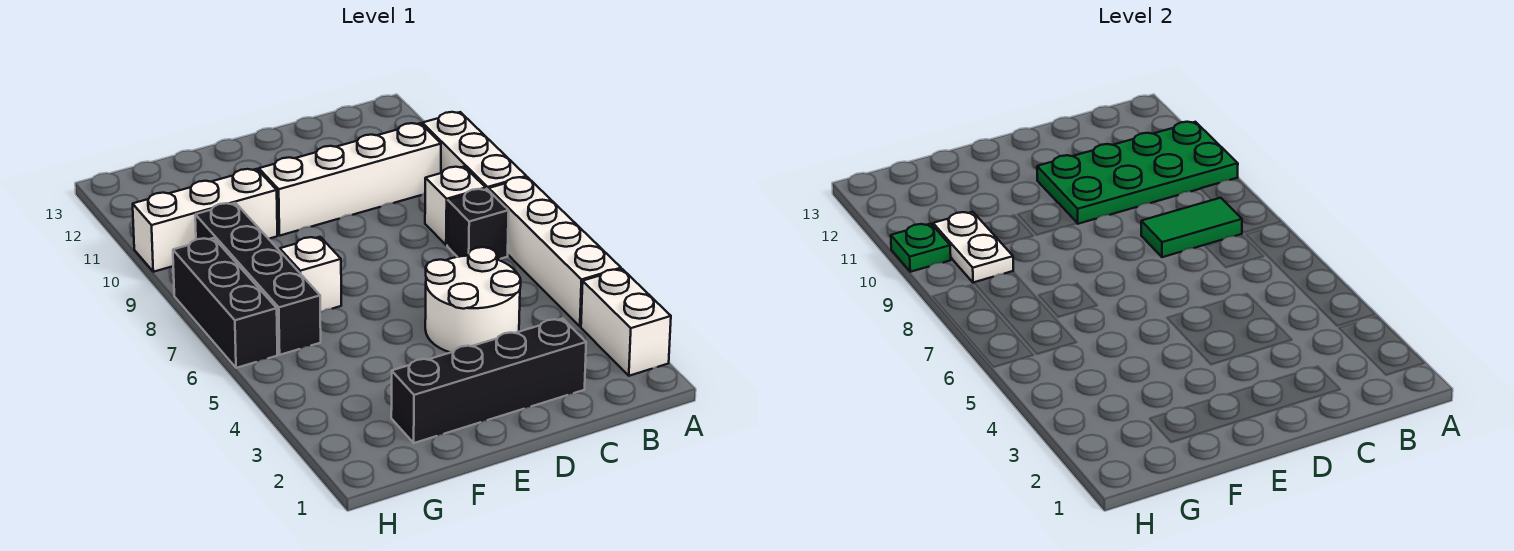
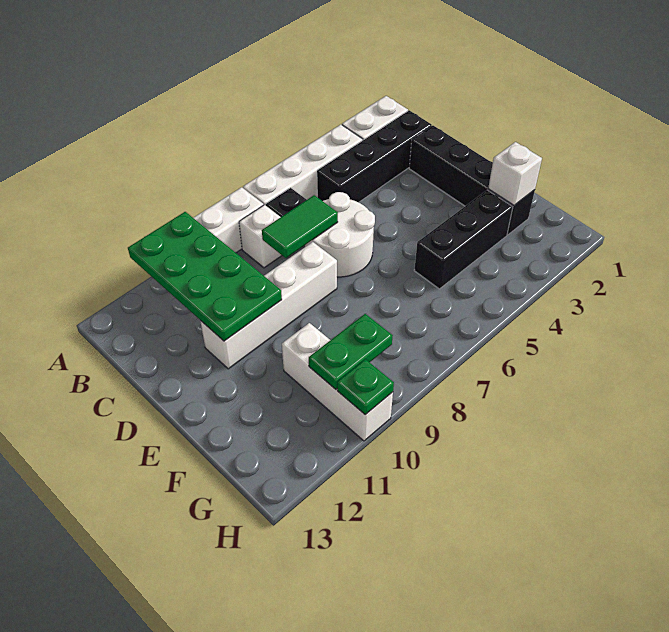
green 1x2 tile [1141,198,1242,257] -> green 1x2 tile turned to [262,195,338,258]
white 1x4 brick [259,123,441,236] -> white 1x4 brick turned to [200,242,337,369]
white 2x2 round brick [425,247,521,353] -> white 2x2 round brick moved to [305,192,375,277]
white 1x1 brick [280,237,341,312] -> white 1x1 brick moved to [488,142,542,205]
black 1x4 brick [195,203,321,355] -> black 1x4 brick moved to [317,110,432,202]
white 1x2 plate [933,212,1013,283] -> green 1x2 plate [309,314,393,389]
black 1x3 brick [173,238,277,368] -> black 1x3 brick moved to [414,190,513,289]

